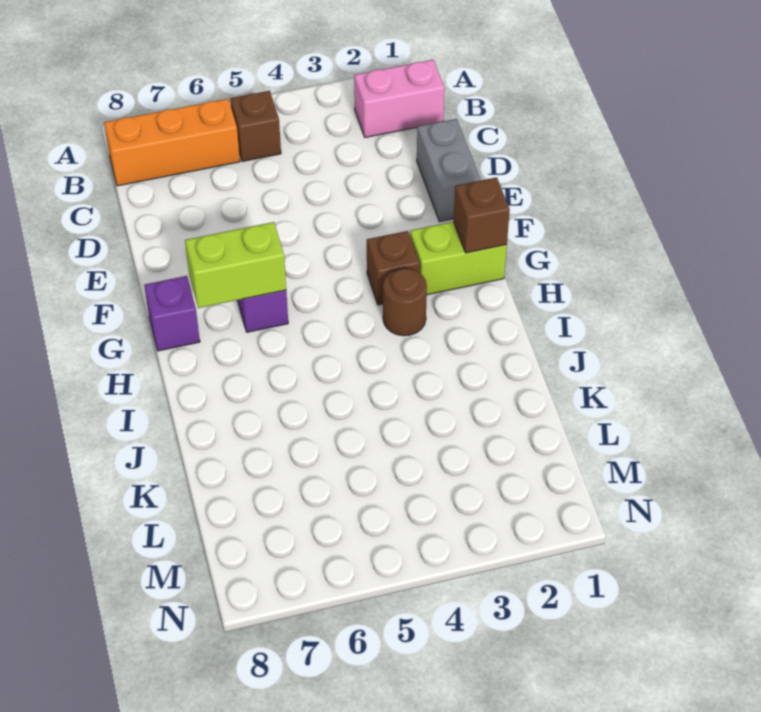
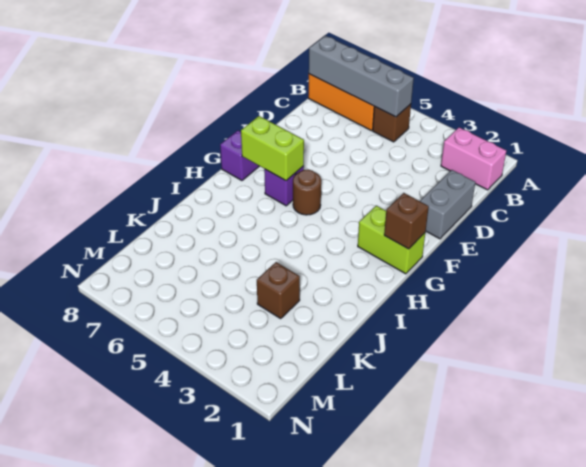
none -> grey 1x4 brick [309,36,414,117]
brown 1x1 brick [367,231,420,305] -> brown 1x1 brick moved to [257,262,300,318]
brown 1x1 round brick [383,268,427,336] -> brown 1x1 round brick moved to [293,170,321,215]

